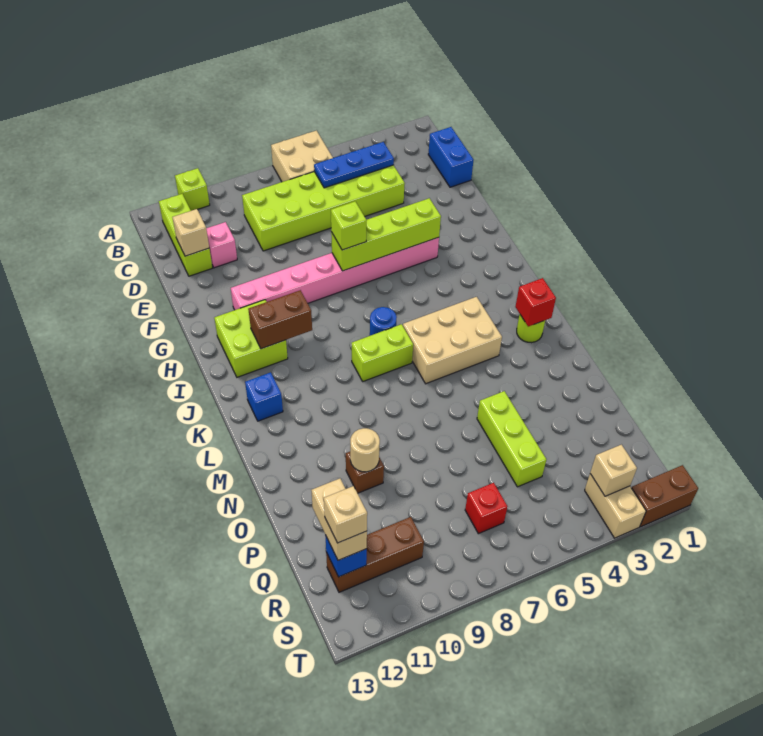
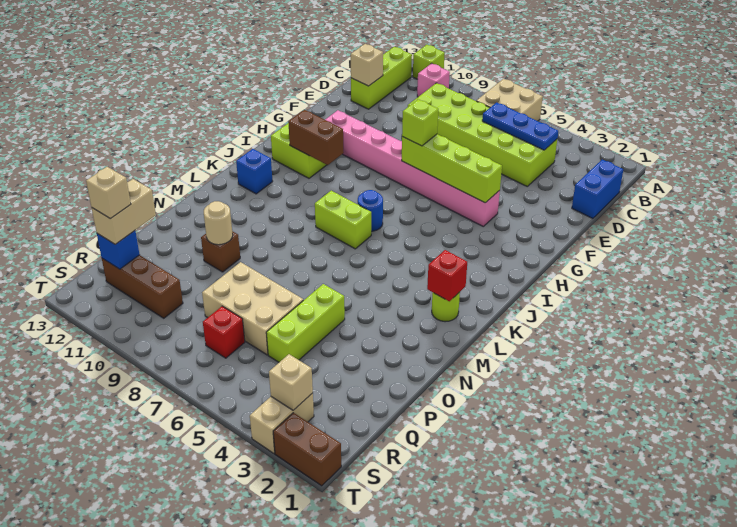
pink 1x1 brick [206,222,237,268] -> pink 1x1 brick moved to [417,63,450,97]
tan 2x3 brick [403,297,502,384] -> tan 2x3 brick moved to [202,262,303,355]

